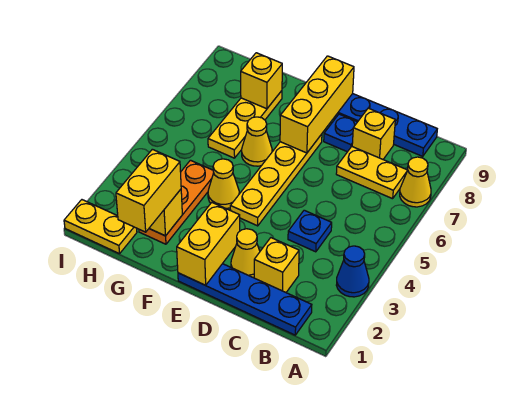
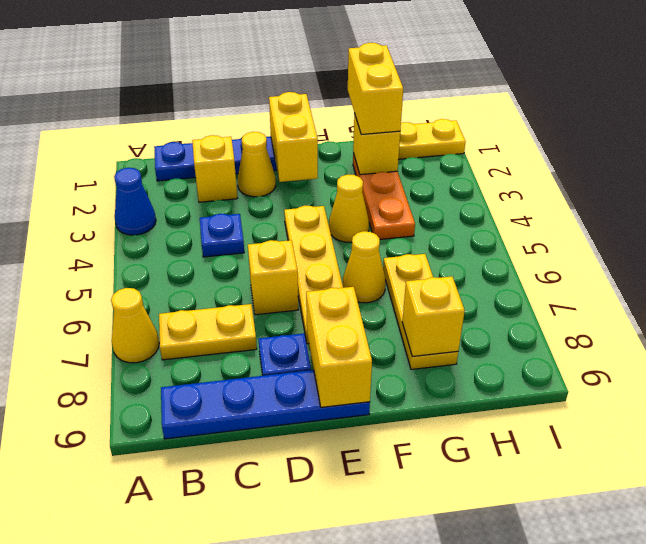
yellow 1x1 brick [352,108,395,159] -> yellow 1x1 brick moved to [248,240,298,315]
yellow 1x3 brick [280,56,354,153] -> yellow 1x2 brick [306,287,372,407]

